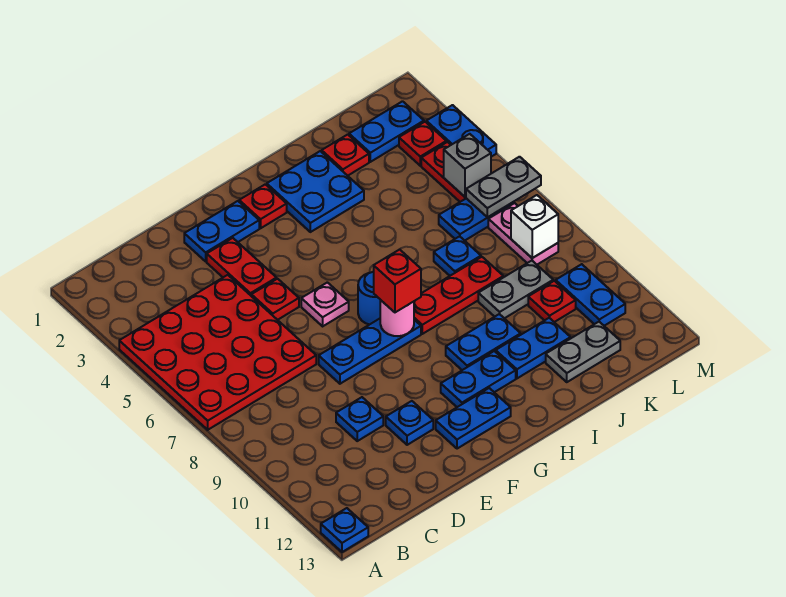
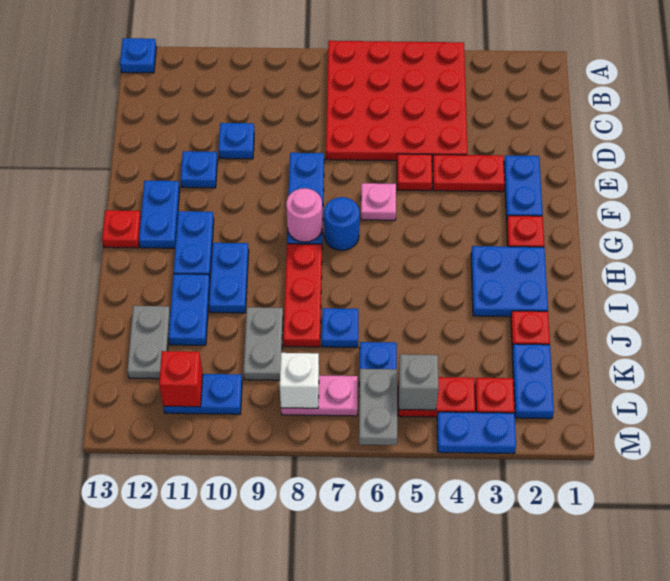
red 1x1 brick [374,249,421,312] -> red 1x1 brick moved to [159,351,203,407]
red 1x1 plate [528,281,576,322] -> red 1x1 plate moved to [102,210,141,248]

